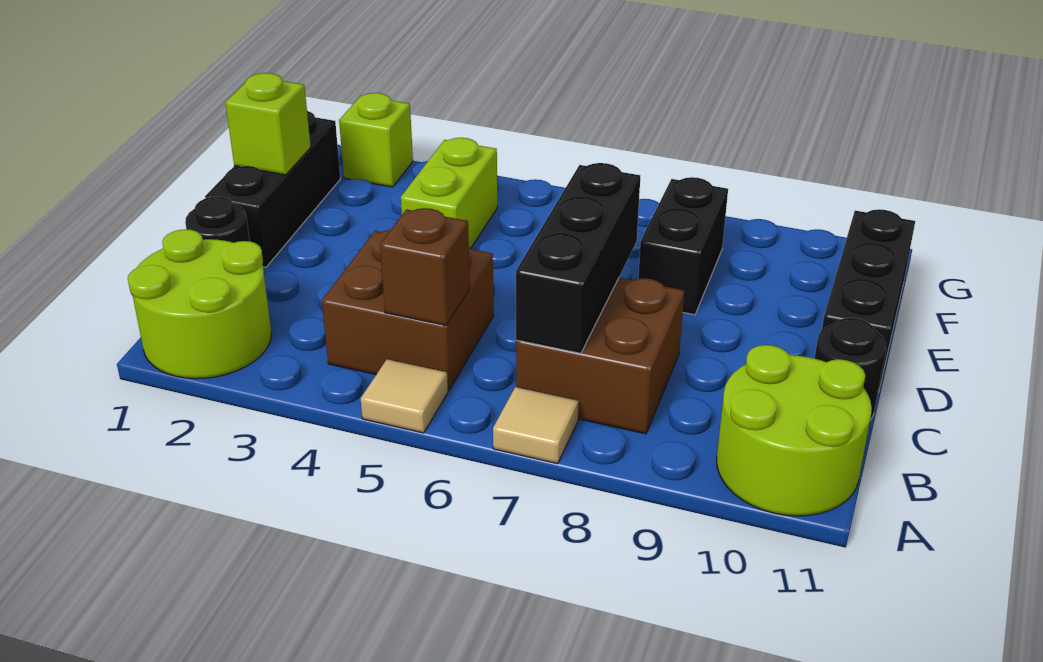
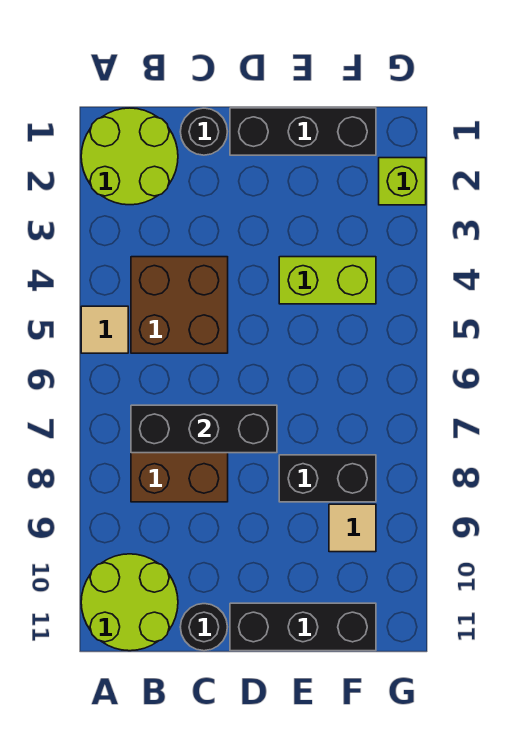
tan 1x1 tile [493,387,579,464] -> tan 1x1 tile moved to [329,504,376,552]
brown 1x1 brick [380,208,470,326] -> none
lime 1x1 brick [225,73,311,175] -> none

